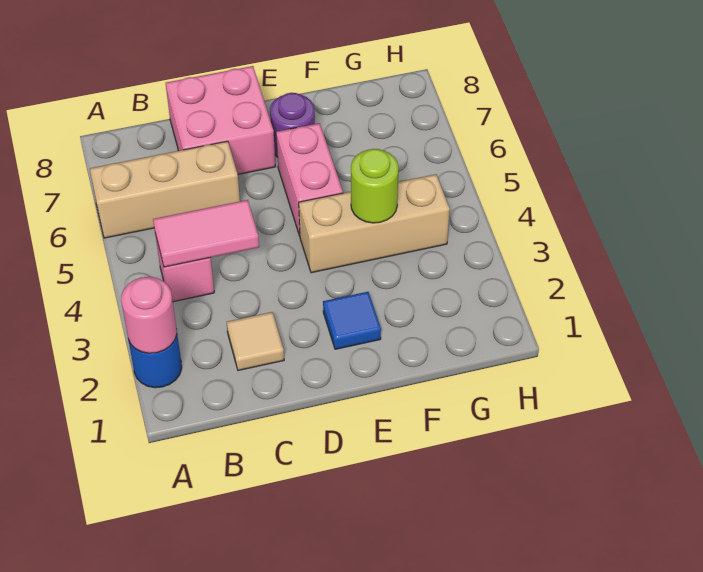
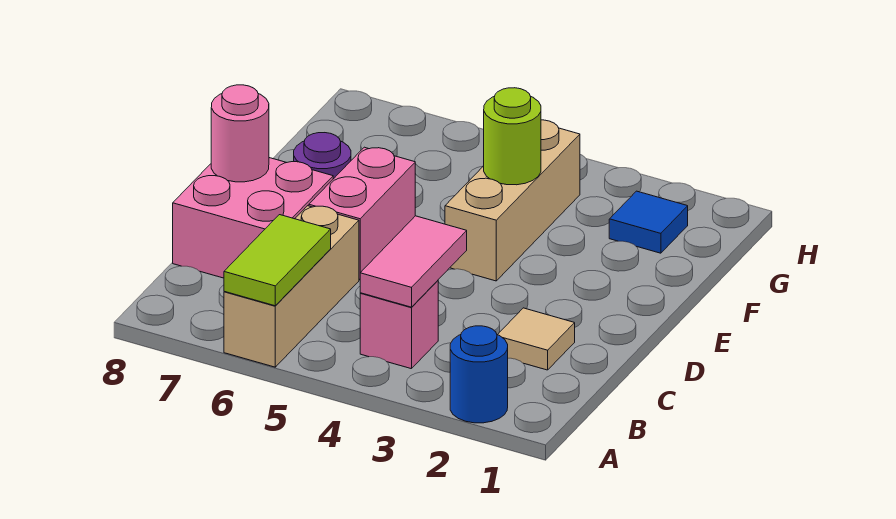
pink 1x1 round brick [121,277,177,353] -> pink 1x1 round brick moved to [211,85,269,182]
none -> lime 1x2 tile [224,215,331,306]
blue 1x1 tile [323,292,381,349] -> blue 1x1 tile moved to [609,191,688,253]
pink 1x2 brick [276,123,343,236] -> pink 1x2 brick turned to [309,147,415,279]

